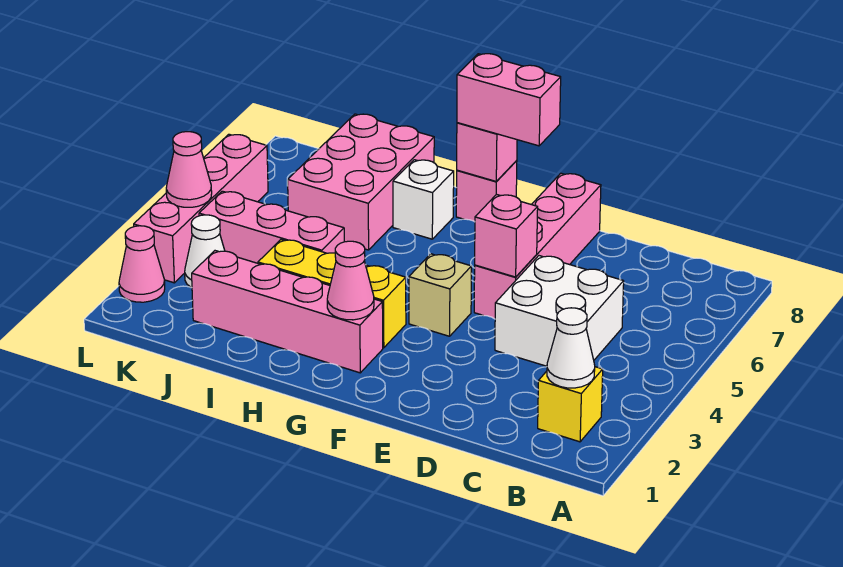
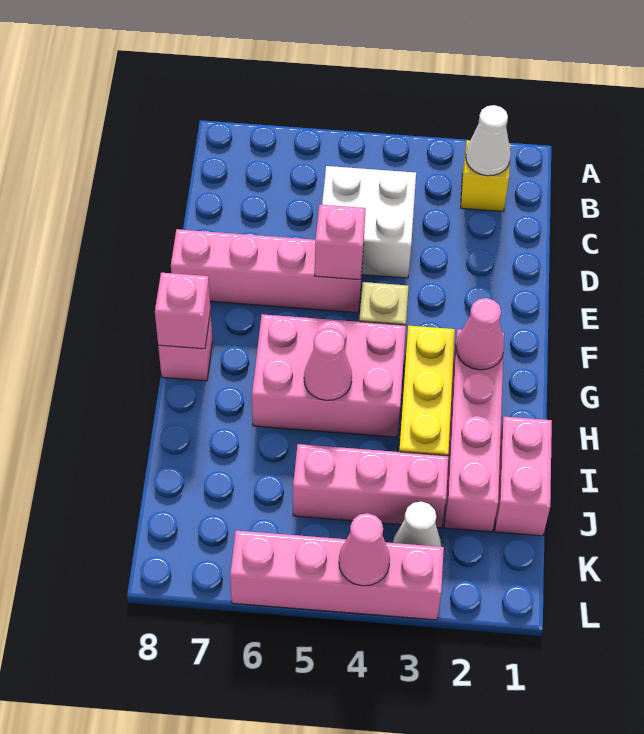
pink 1x2 brick [457,54,561,146] -> pink 1x2 brick moved to [495,417,552,536]
white 1x1 brick [393,160,454,239] -> none
pink 1x3 brick [199,191,344,263] -> pink 1x3 brick turned to [293,444,448,528]
pink 2x3 brick [287,114,434,250] -> pink 2x3 brick moved to [252,314,406,437]
pink 1x1 cone [119,226,165,302] -> pink 1x1 cone moved to [304,328,352,400]

